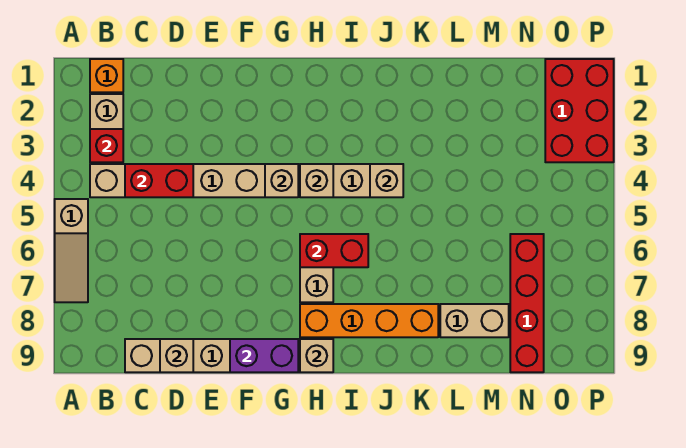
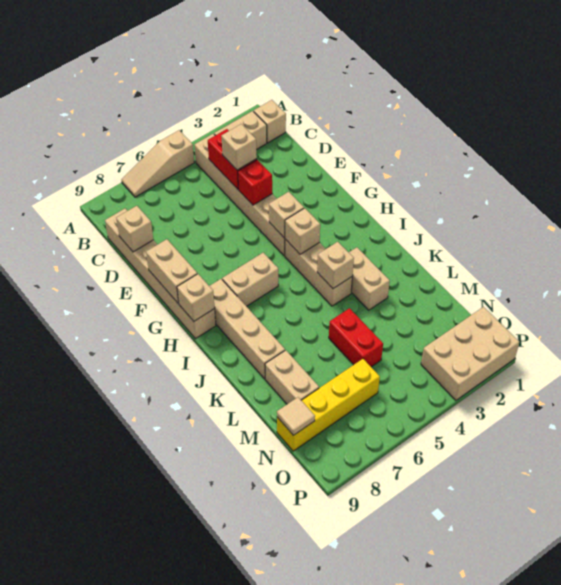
orange 1x1 brick [90,59,123,92] -> tan 1x1 brick [254,100,286,143]
red 1x1 brick [90,129,123,162] -> red 1x1 brick moved to [238,160,272,205]
none -> tan 1x1 brick [221,124,257,170]
purple 1x2 brick [230,339,298,372] -> tan 1x2 brick [146,239,197,304]
red 1x2 brick [300,234,368,267] -> red 1x2 brick moved to [329,308,383,367]
orange 1x4 brick [300,304,438,337] -> tan 1x4 brick [210,279,285,379]
none -> tan 1x2 brick [349,247,390,310]
red 1x4 brick [510,234,544,372] -> yellow 1x4 brick [277,359,380,451]
none -> tan 1x1 tile [277,397,315,435]
red 2x3 brick [545,59,614,162] -> tan 2x3 brick [421,307,519,400]

